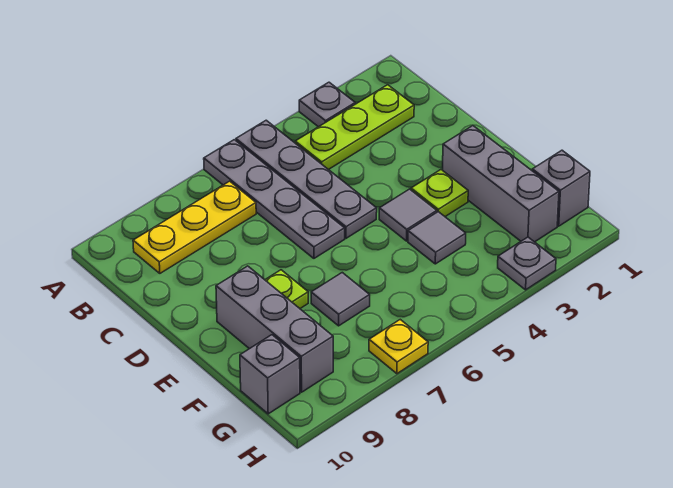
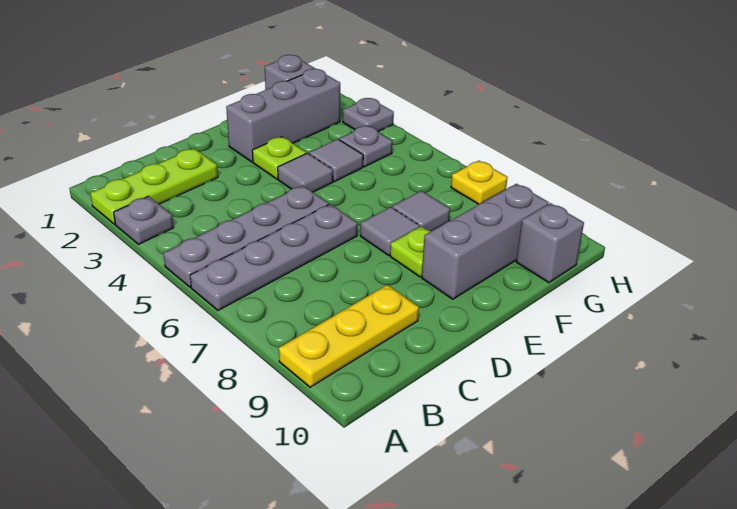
lime 1x3 plate [295,85,414,170] -> lime 1x3 plate turned to [90,148,218,224]
yellow 1x3 plate [133,181,256,273] -> yellow 1x3 plate turned to [279,285,419,387]
none -> grey 1x1 tile [360,207,420,255]
none -> grey 1x1 plate [339,126,392,167]

